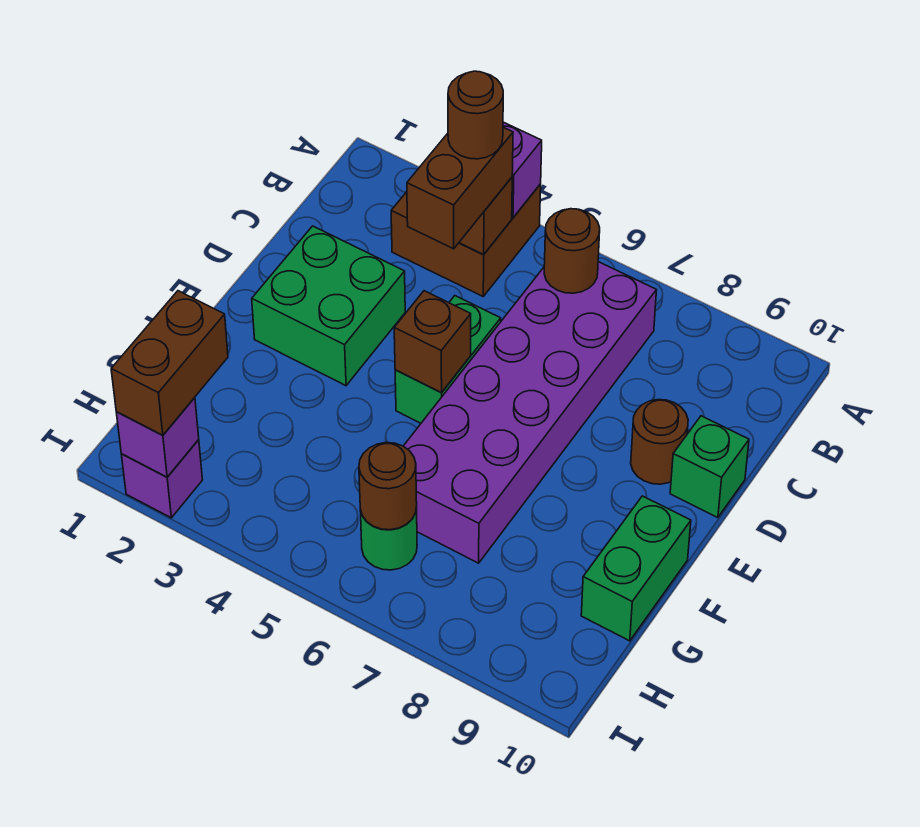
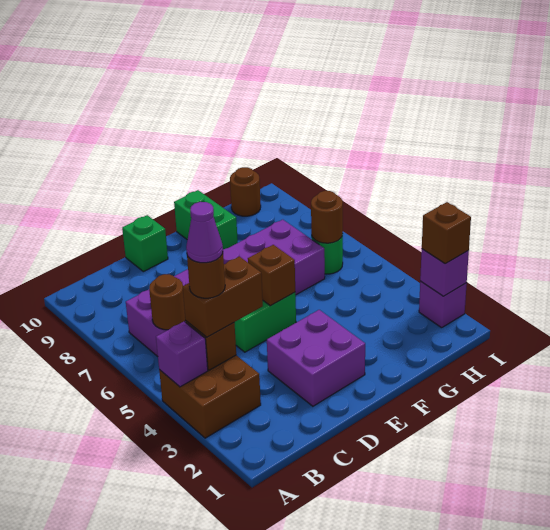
none -> purple 1x1 cone [186,202,223,263]
green 2x2 brick [252,226,405,386] -> purple 2x2 brick [267,310,365,406]
brown 1x1 round brick [631,400,688,484] -> brown 1x1 round brick moved to [230,167,261,216]
green 1x2 brick [581,496,691,641] -> green 1x2 brick turned to [174,190,238,249]
brown 1x2 brick [111,291,228,435] -> brown 1x1 brick [422,202,471,264]

